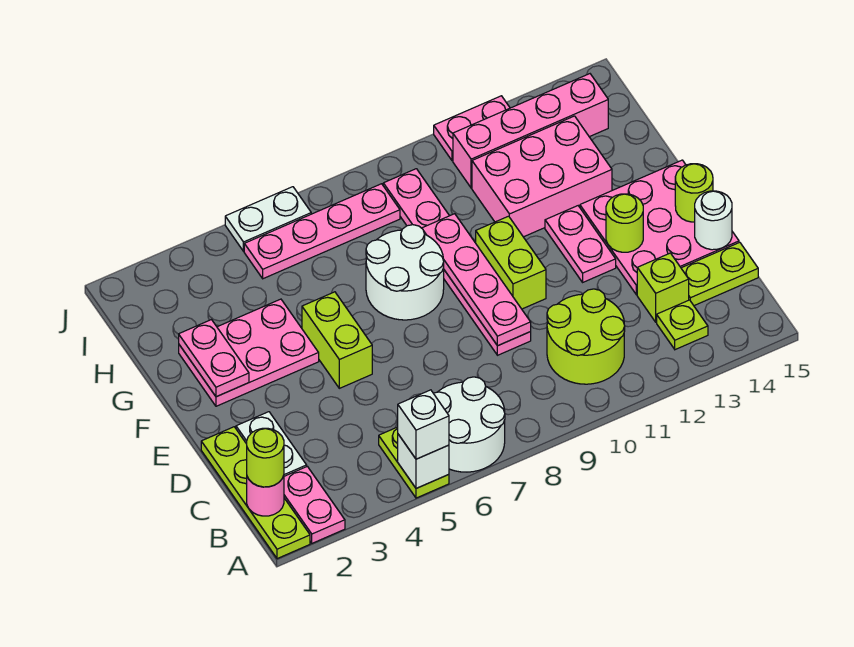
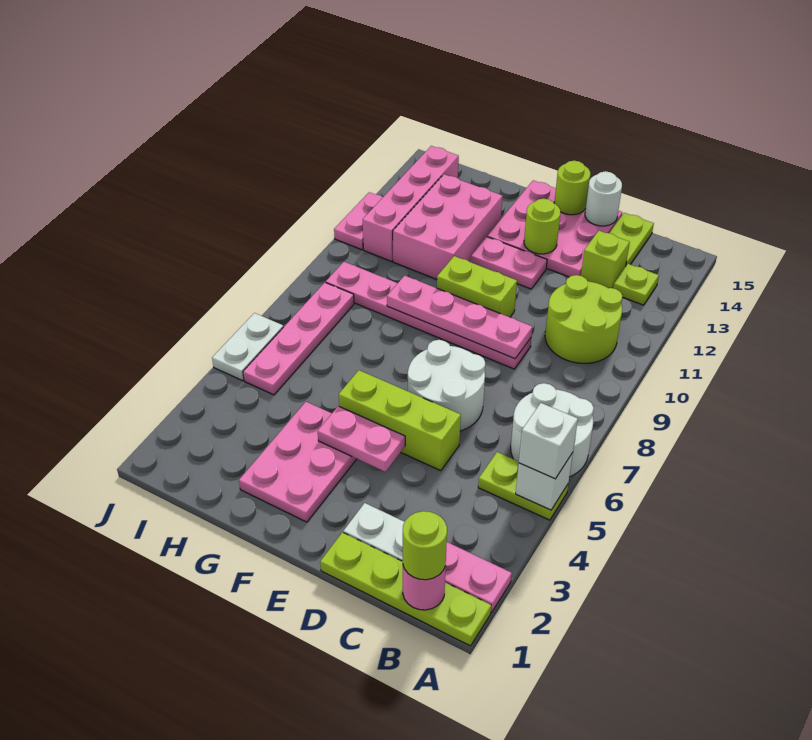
lime 1x2 brick [302,292,372,388] -> lime 1x3 brick [339,370,461,471]
pink 1x2 plate [179,320,249,397] -> pink 1x2 plate moved to [318,406,405,472]
white 2x2 round brick [366,225,444,320] -> white 2x2 round brick moved to [408,340,485,431]

